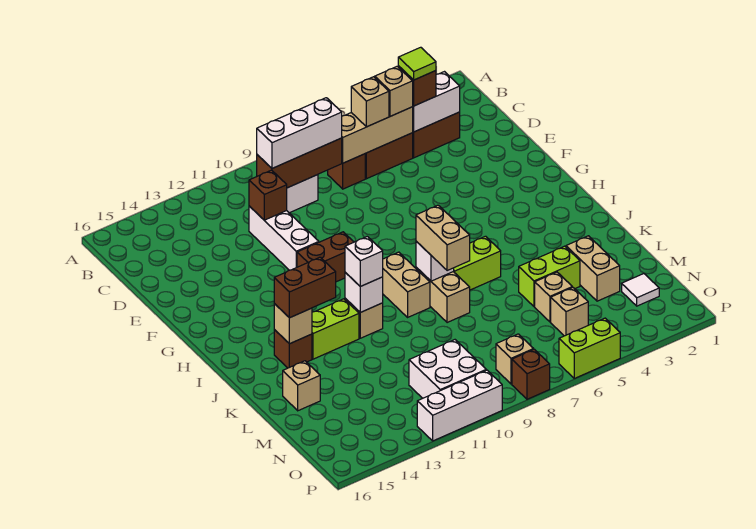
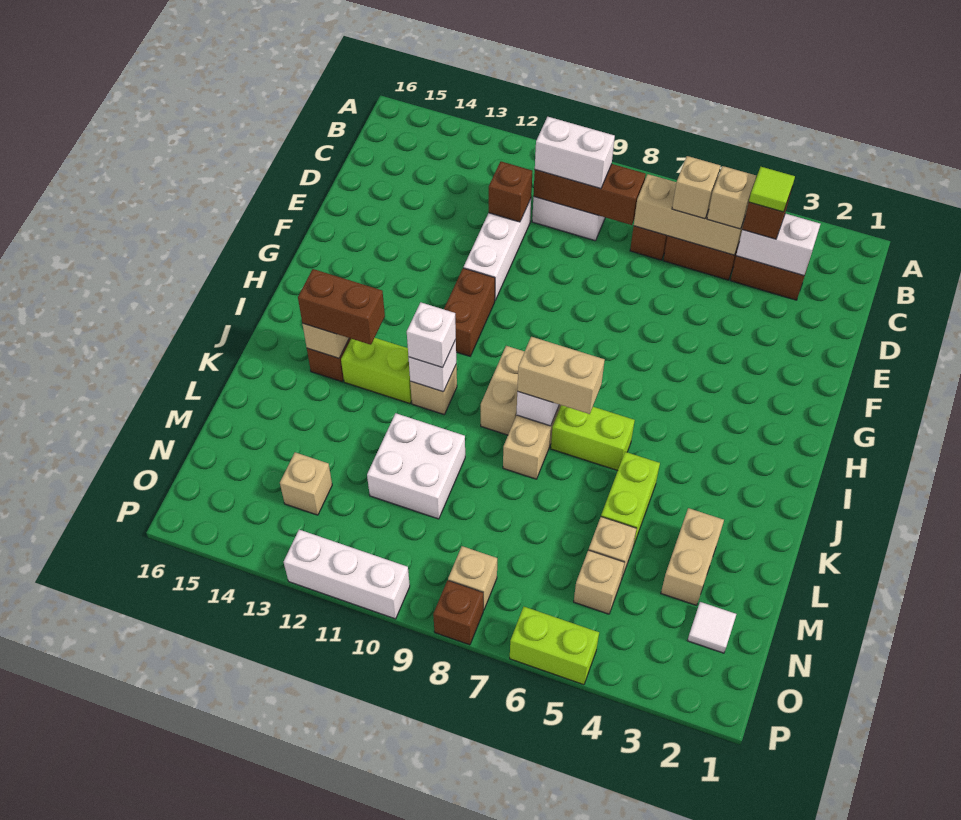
white 1x3 brick [257,98,342,168] -> white 1x2 brick [535,117,615,189]
brown 1x2 brick [297,232,354,282] -> brown 1x2 brick turned to [444,268,495,356]
tan 1x2 brick [416,205,470,271] -> tan 1x2 brick turned to [517,337,605,414]
lime 1x2 brick [519,246,580,307] -> lime 1x2 brick turned to [601,452,660,546]
tan 1x1 brick [283,361,320,411] -> tan 1x1 brick moved to [280,452,332,515]
white 2x2 brick [409,340,486,398] -> white 2x2 brick moved to [367,413,465,519]

